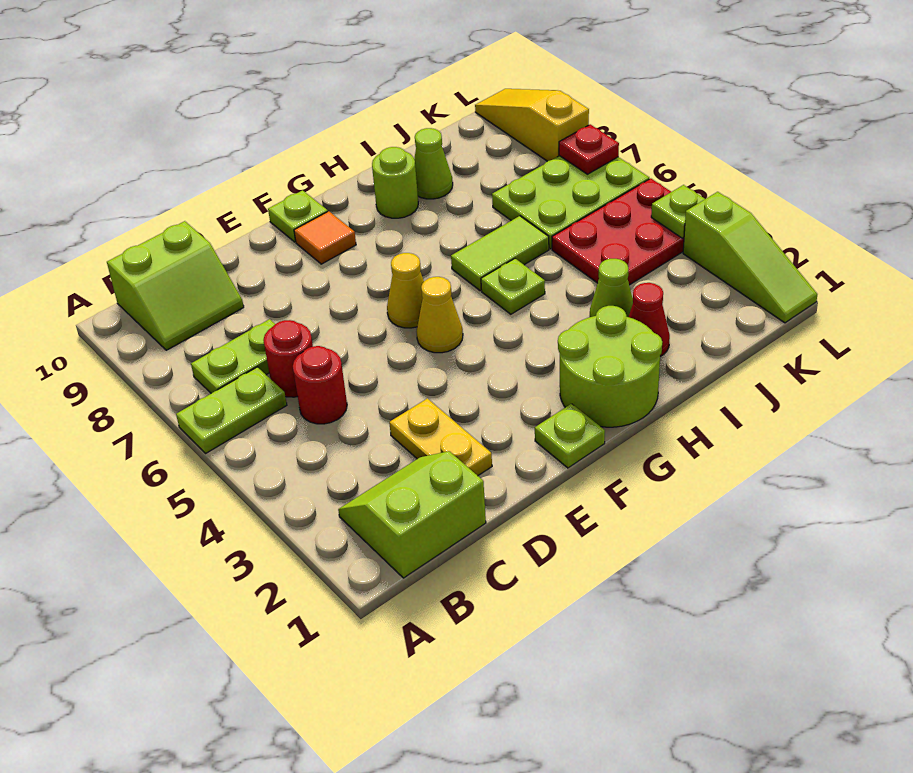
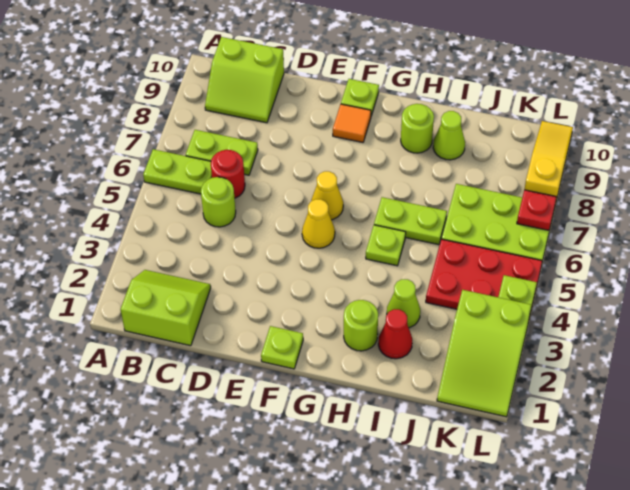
red 1x1 round brick [293,346,347,424] -> lime 1x1 round brick [201,177,236,227]
yellow 1x2 plate [389,398,492,476] -> none
lime 2x2 round brick [558,306,662,427] -> lime 1x1 round brick [344,300,378,351]
lime 1x2 tile [451,216,549,291] -> lime 1x2 plate [374,197,447,245]
lime 1x3 slope [683,192,817,323] -> lime 2x3 slope [437,290,531,417]

